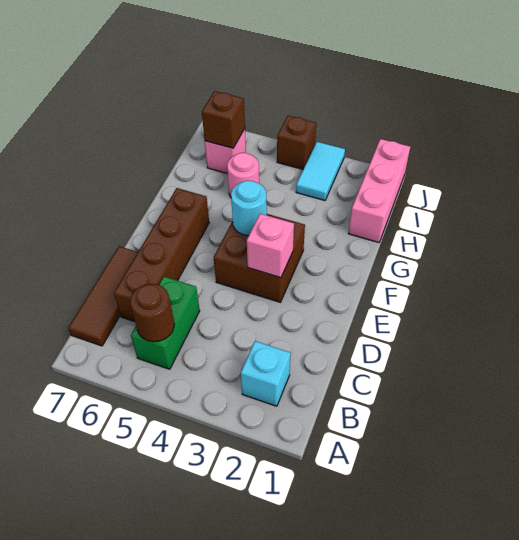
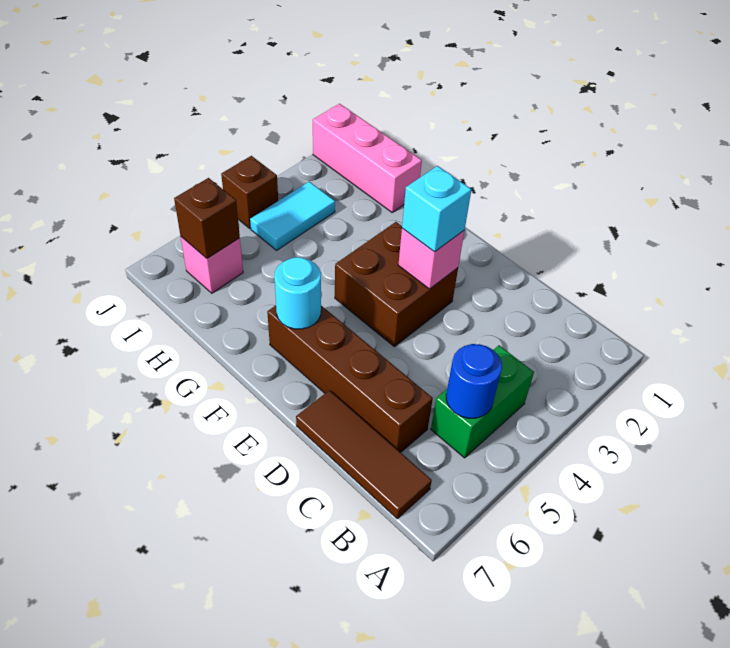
cyan 1x1 brick [241,341,290,406] -> cyan 1x1 brick moved to [402,166,471,252]
green 1x2 brick [131,277,200,369] -> green 1x2 brick turned to [431,345,534,458]
brown 1x1 round brick [130,284,174,342] -> blue 1x1 round brick [446,344,502,418]
cyan 1x1 round brick [231,181,267,236] -> cyan 1x1 round brick moved to [274,257,321,329]
pink 1x1 round brick [227,153,259,197] -> none
cyan 1x2 tile [296,142,345,201] -> cyan 1x2 tile turned to [250,182,335,250]

